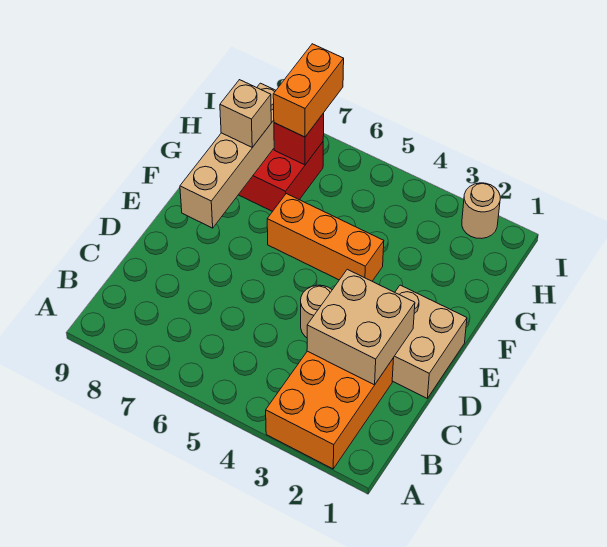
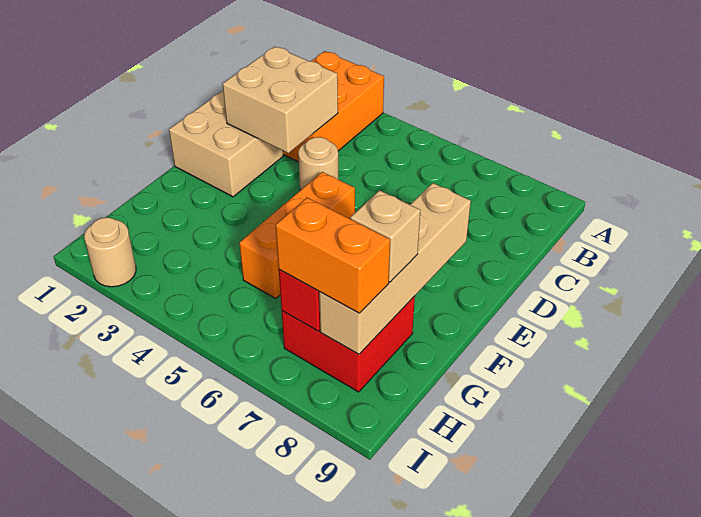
orange 1x3 brick [267,194,384,281] -> orange 1x3 brick turned to [239,172,355,299]
orange 1x2 brick [273,44,344,137] -> orange 1x2 brick turned to [276,198,390,313]

